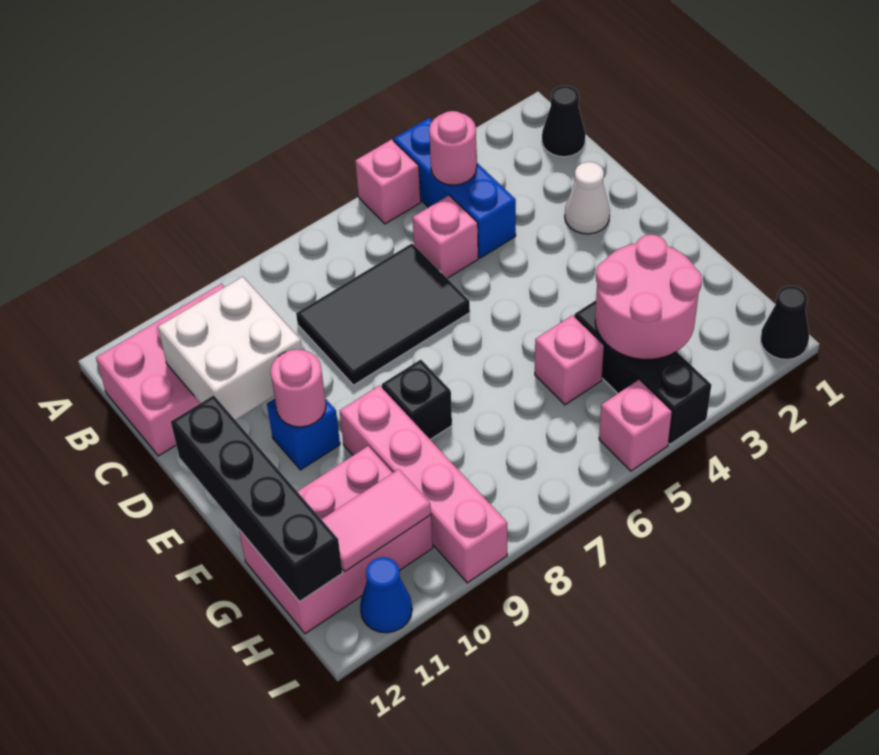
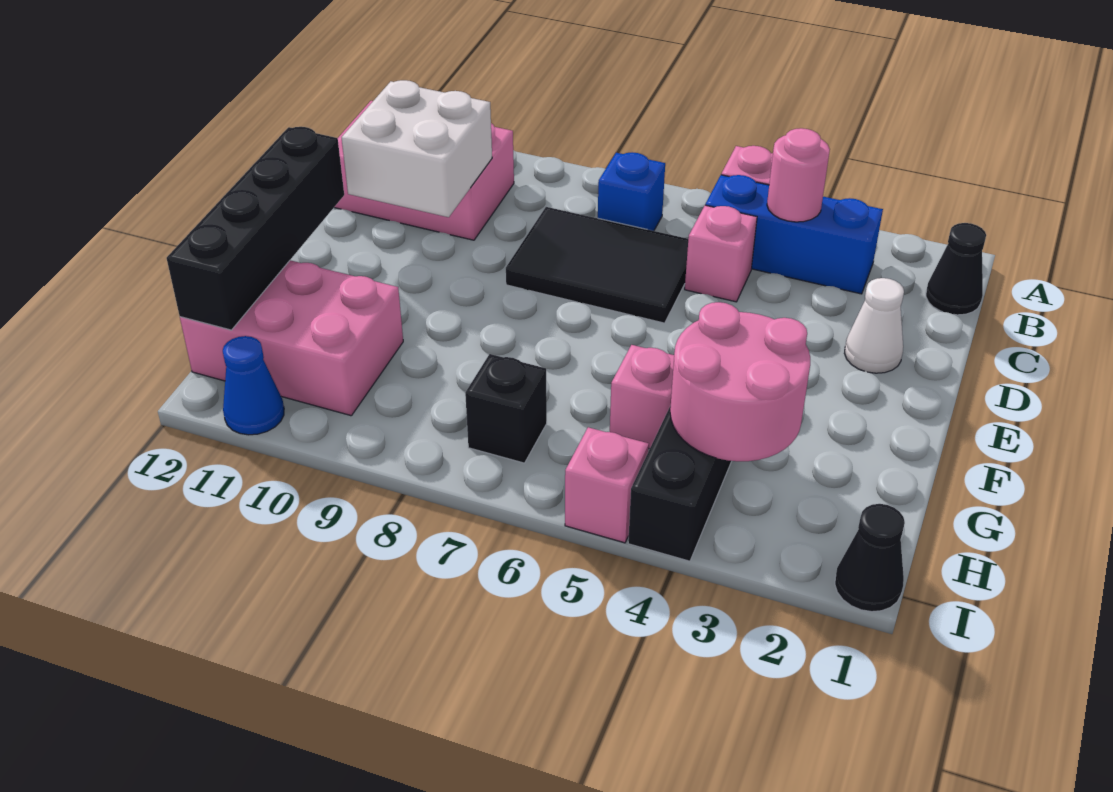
blue 1x3 brick [394,118,516,258] -> blue 1x3 brick turned to [705,175,883,294]
blue 1x1 brick [267,399,340,470] -> blue 1x1 brick moved to [598,152,665,231]
pink 1x1 round brick [271,350,326,427] -> none
black 1x1 brick [382,360,452,439] -> black 1x1 brick moved to [465,354,547,463]
pink 1x4 brick [340,386,507,583] -> none
pink 1x2 tile [321,469,431,571] -> none

